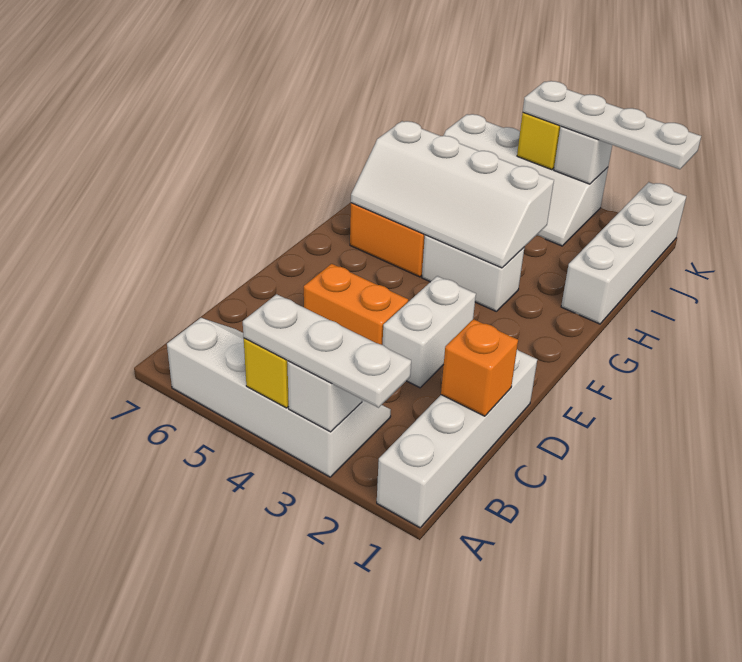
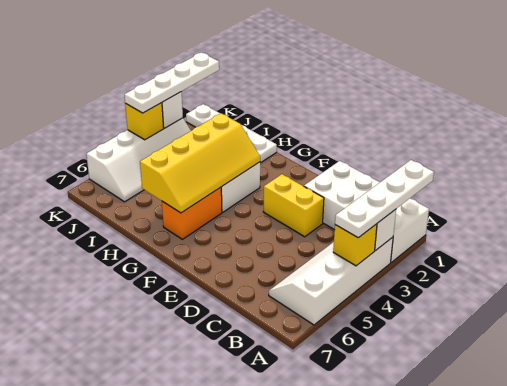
white 1x4 brick [377,350,537,528] -> white 2x4 brick [304,161,429,262]
white 1x3 plate [243,294,411,408] -> white 1x4 plate [335,160,434,238]
orange 1x1 brick [441,319,518,416] -> none
white 1x2 brick [383,276,476,388] -> yellow 1x2 brick [263,174,324,237]
orange 1x2 brick [304,264,408,345] -> none
white 2x4 slope [351,121,554,268] -> yellow 2x4 slope [140,113,260,213]
white 1x4 brick [561,182,686,324] -> white 1x4 plate [186,104,277,163]

